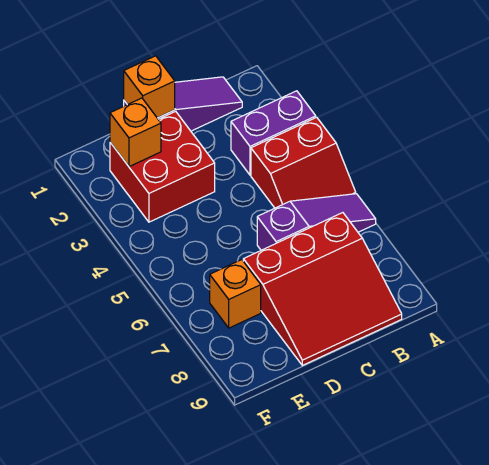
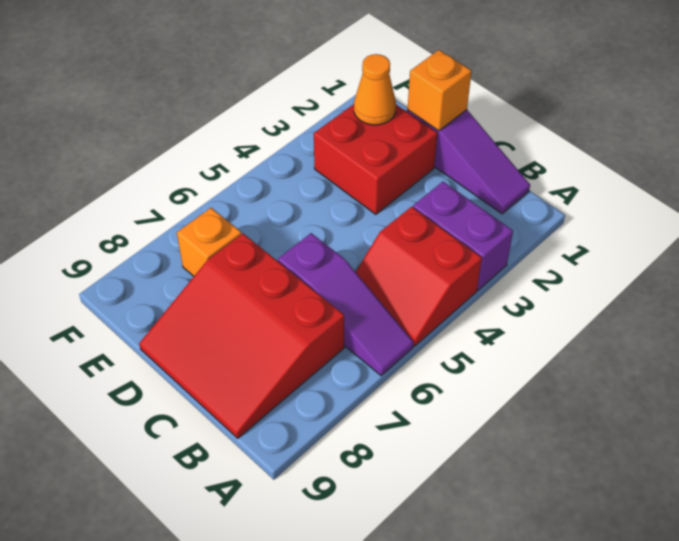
orange 1x1 brick [110,98,161,167] -> orange 1x1 cone [354,54,396,125]

